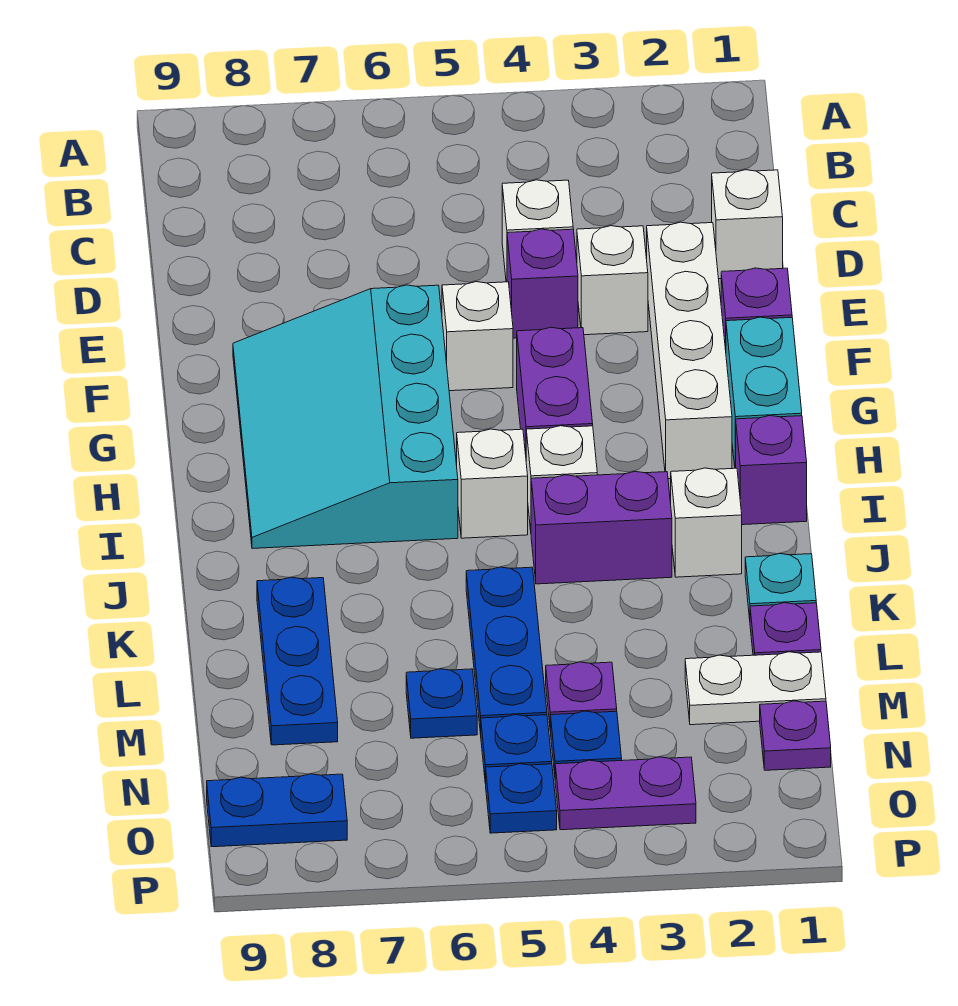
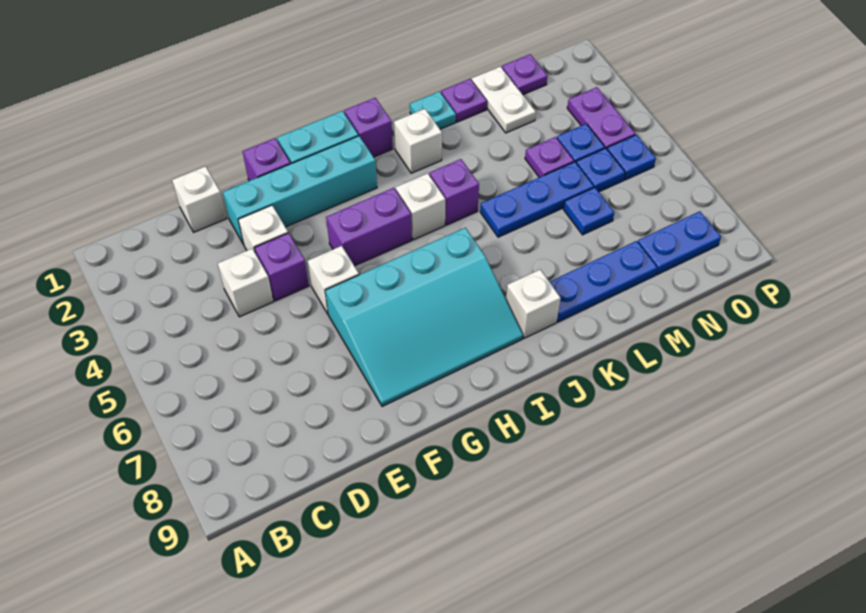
white 1x4 brick [647,222,732,479] -> cyan 1x4 brick [223,136,377,245]
white 1x1 brick [457,429,528,538] -> white 1x1 brick moved to [506,270,561,338]
purple 1x2 brick [531,472,672,584] -> purple 1x1 brick [429,159,479,225]
blue 1x2 plate [207,774,347,847] -> blue 1x2 plate turned to [638,211,721,275]

